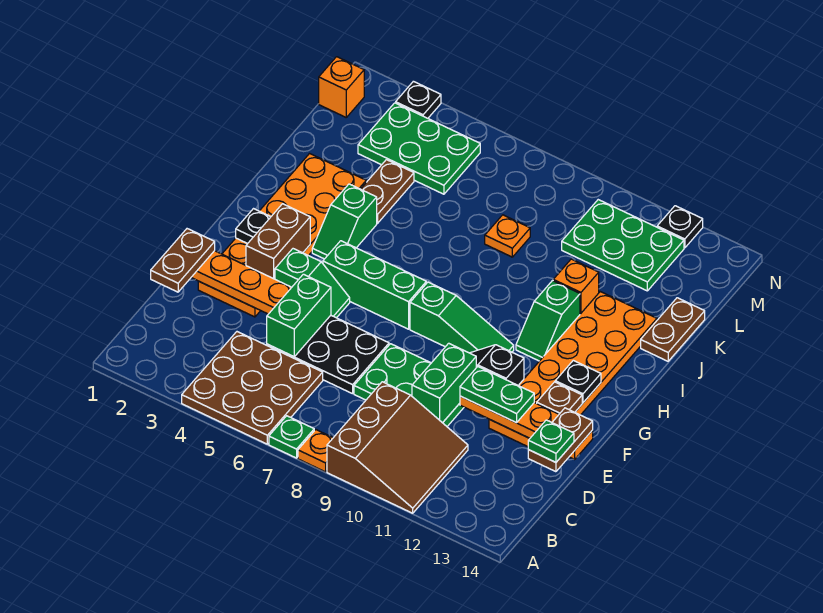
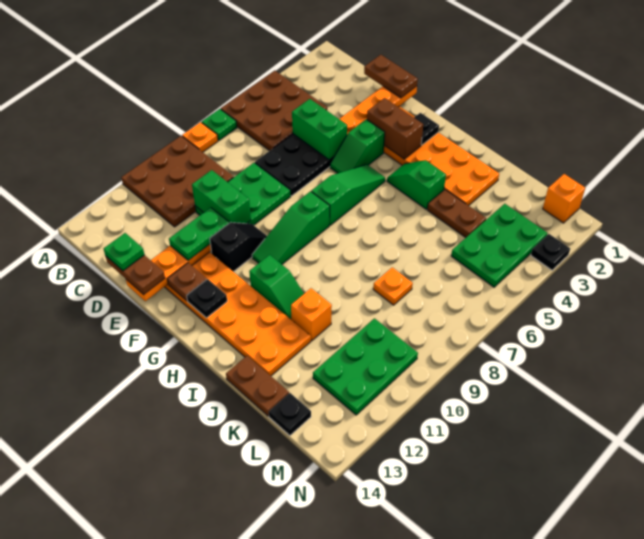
brown 3x3 slope [327,382,468,513] -> brown 3x3 plate [121,136,234,227]
green 1x3 brick [323,241,426,329] -> green 1x3 slope [311,164,385,225]
green 1x2 slope [516,281,580,361] -> green 1x2 slope turned to [249,255,304,319]
black 1x1 plate [657,206,703,248] -> black 1x1 plate moved to [269,393,311,436]

